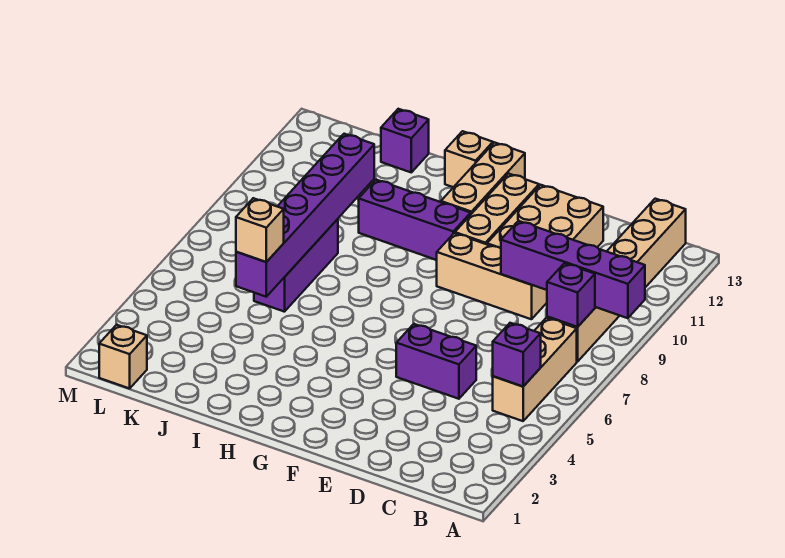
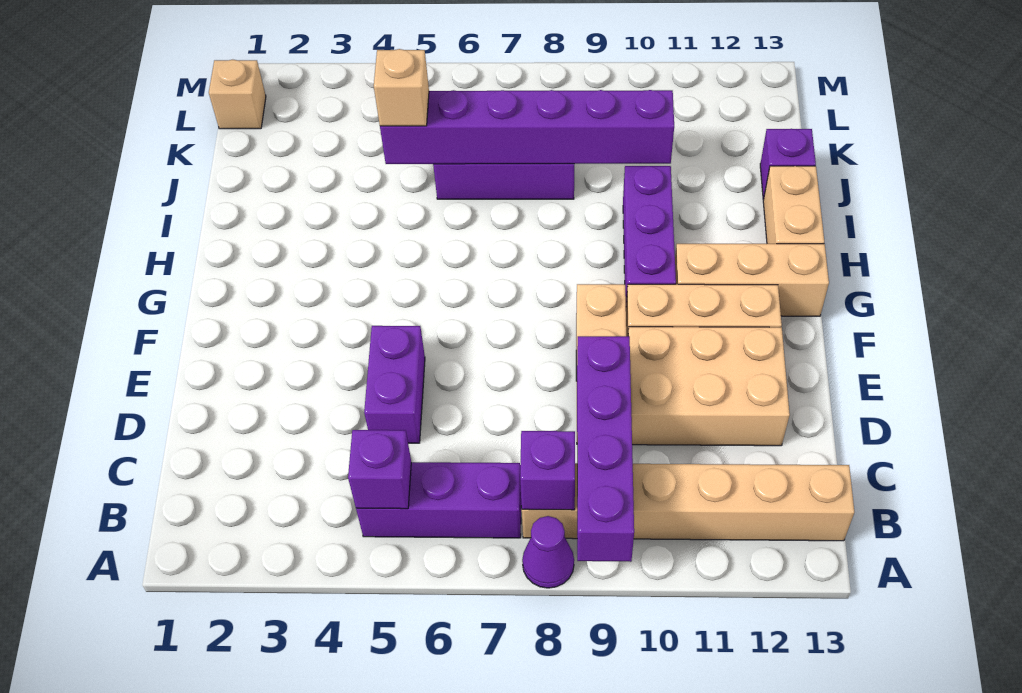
none -> purple 1x1 cone [522,516,574,588]
tan 1x3 brick [493,318,577,421] -> purple 1x3 brick [356,462,521,538]
tan 1x1 brick [445,131,493,187] -> tan 1x2 brick [763,166,824,244]

